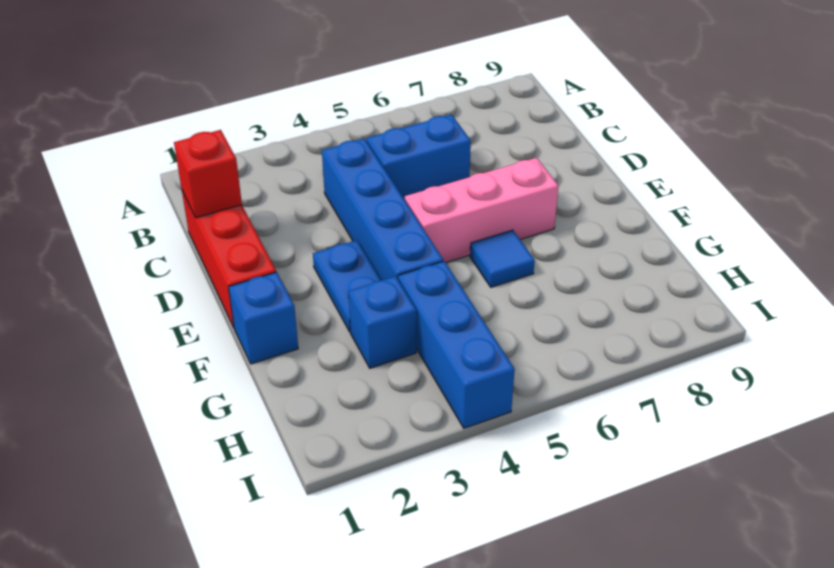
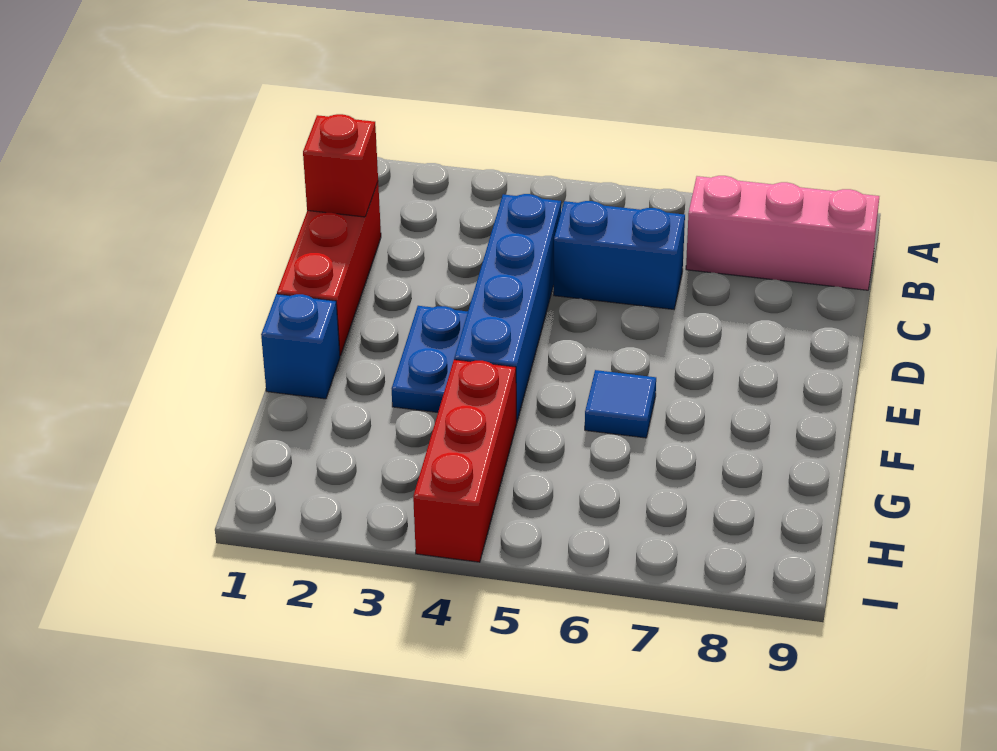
pink 1x3 brick [405,158,559,263] -> pink 1x3 brick moved to [686,176,879,290]
blue 1x1 brick [349,276,416,368] -> none
blue 1x3 brick [398,261,515,428] -> red 1x3 brick [413,360,517,562]

